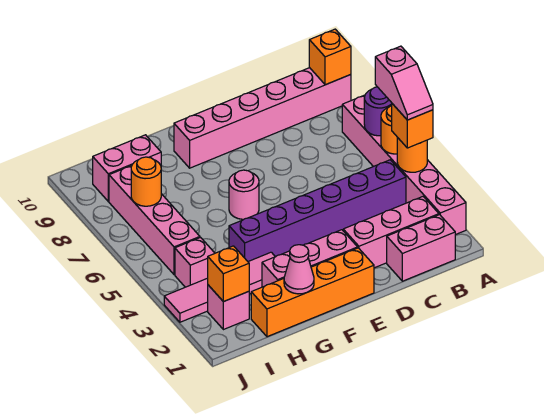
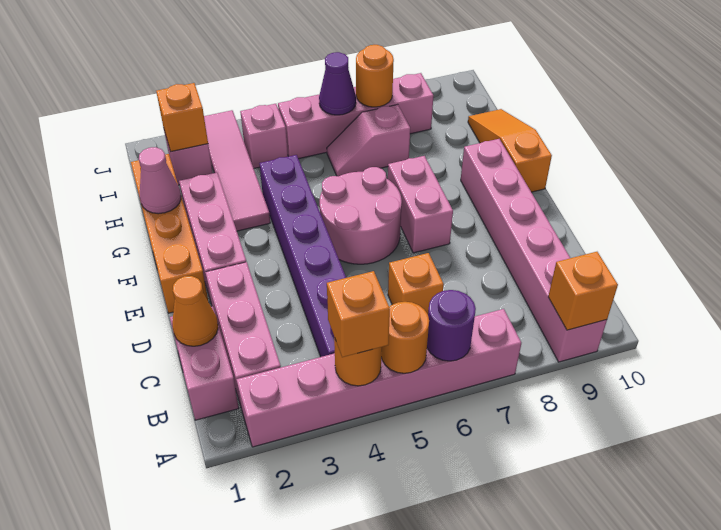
pink 1x2 slope [375,46,433,120] -> pink 1x2 slope moved to [327,104,410,176]
none -> orange 1x1 cone [172,276,218,346]
none -> orange 1x1 brick [388,253,444,314]
pink 1x1 round brick [229,170,259,219] -> pink 2x2 round brick [320,167,402,264]
none -> orange 1x3 slope [468,109,552,192]
pink 1x2 brick [93,135,161,201] -> pink 1x2 brick moved to [388,156,453,253]
none -> purple 1x1 cone [319,52,356,115]

